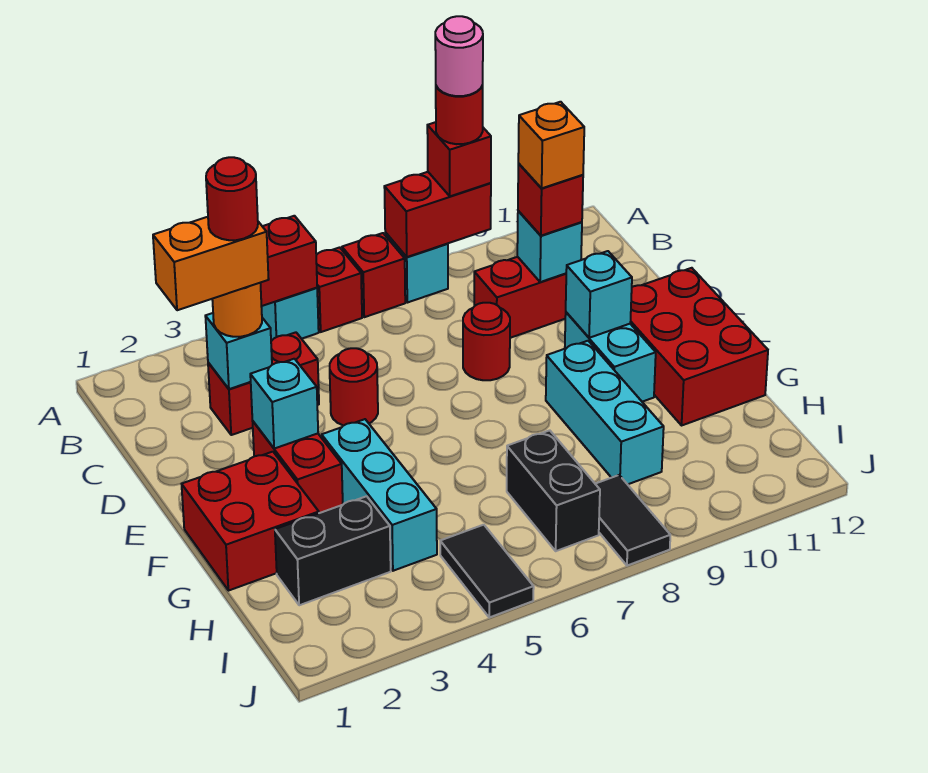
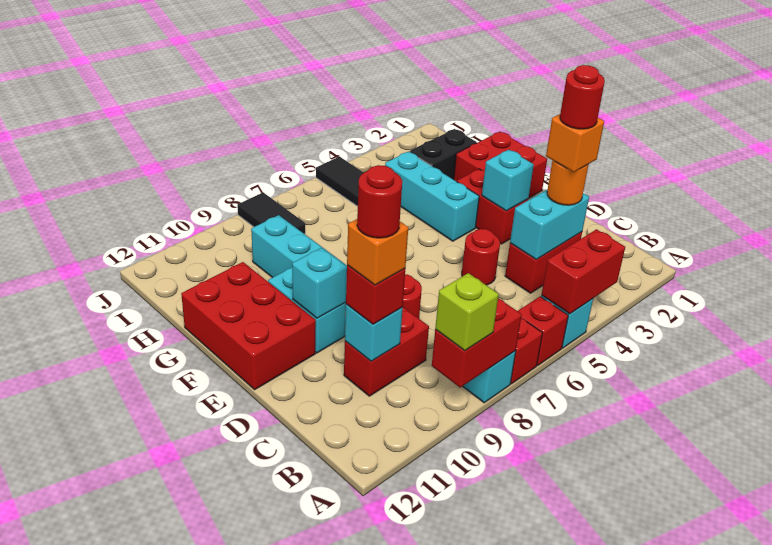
red 1x1 brick [427,122,491,196] -> lime 1x1 brick [435,273,499,351]
red 1x1 round brick [436,85,483,144] -> red 1x1 round brick moved to [357,165,402,238]
pink 1x1 round brick [435,16,483,96] -> none
orange 1x2 brick [153,217,269,310] -> orange 1x1 brick [546,114,604,172]
cyan 1x1 brick [205,313,272,389] -> cyan 1x2 brick [510,189,589,260]
black 1x2 brick [507,430,600,551] -> none

